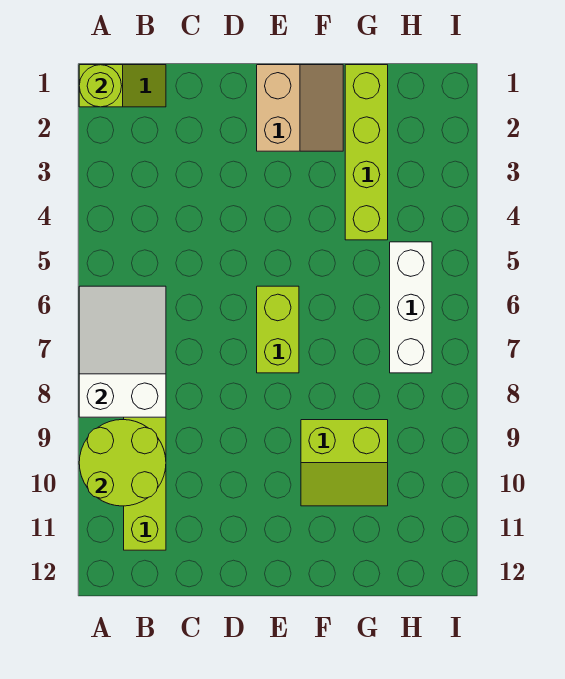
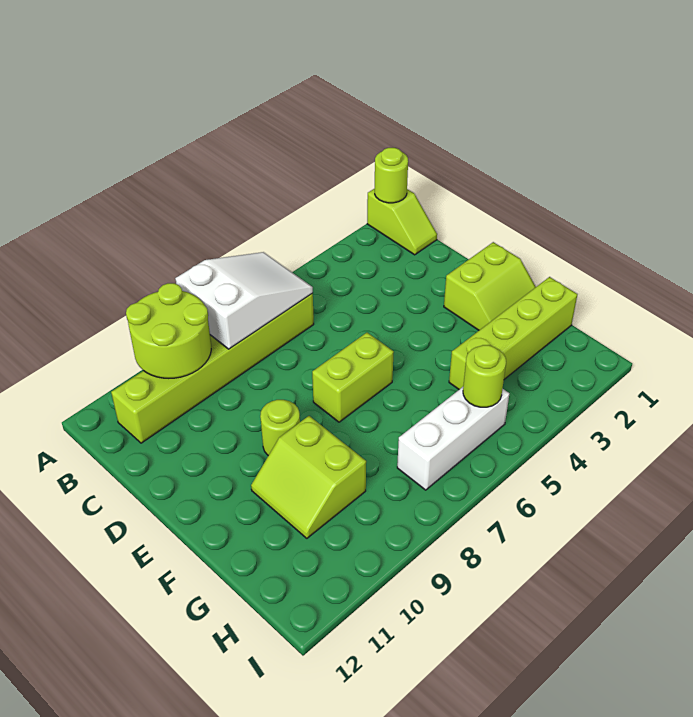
tan 2x2 slope [257,65,343,151] -> lime 2x2 slope [444,242,536,330]
none -> lime 1x1 round brick [260,400,300,456]
none -> lime 1x1 round brick [463,345,506,407]

